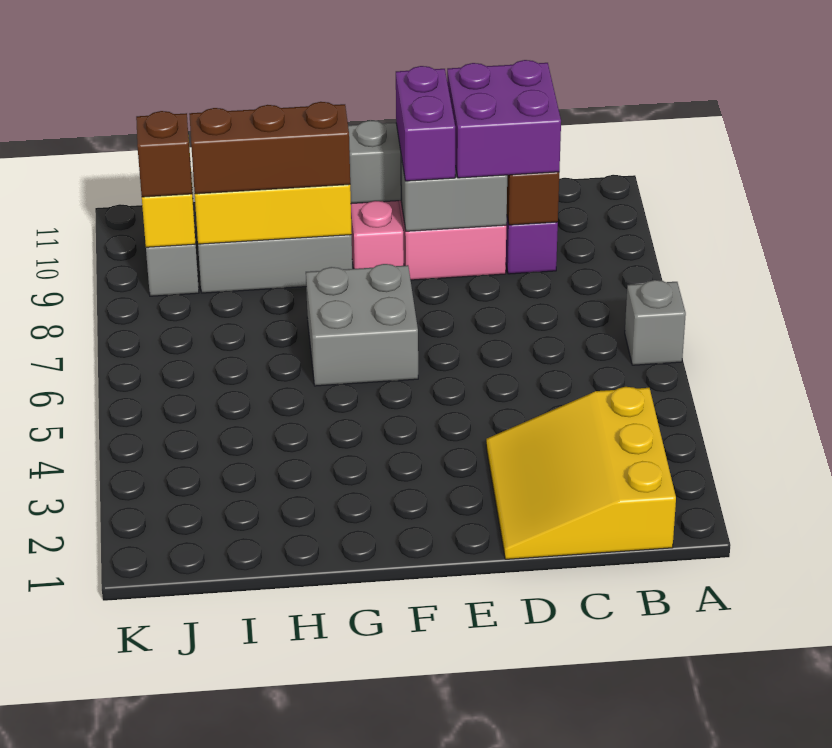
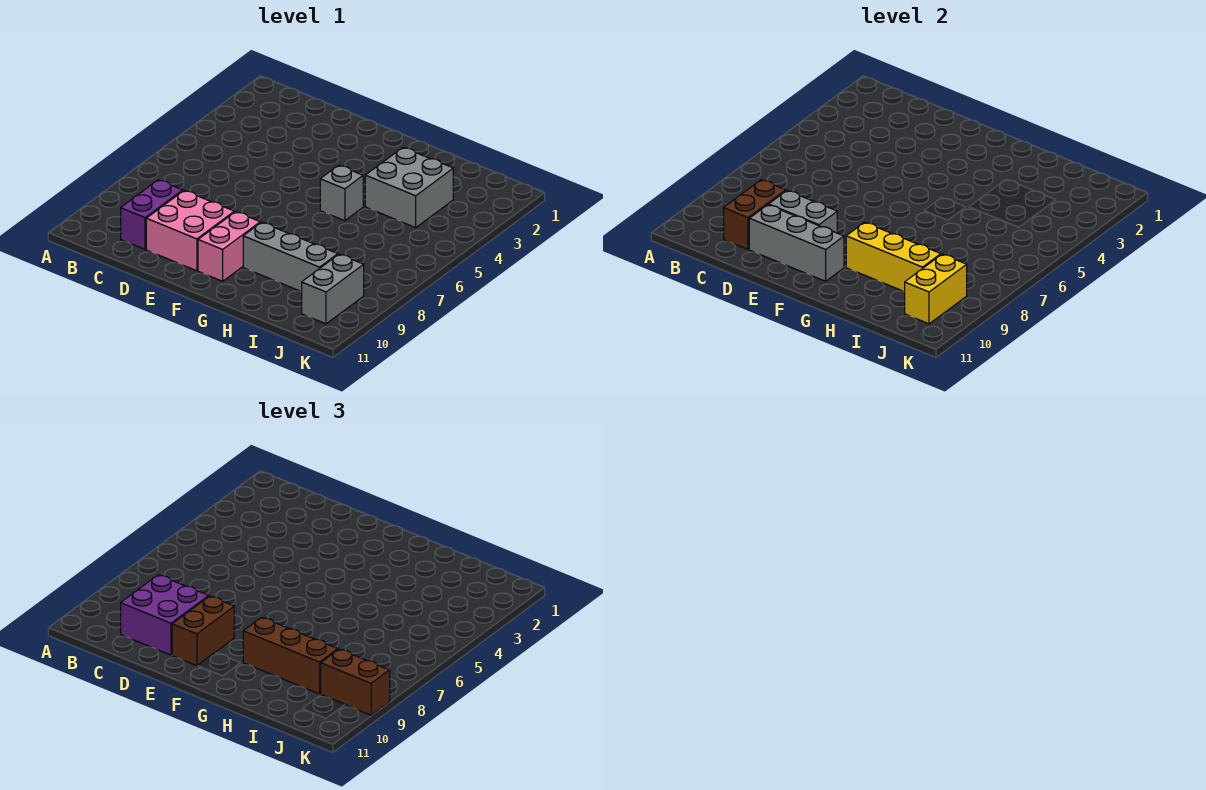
grey 1x1 brick [625,280,686,365] -> grey 1x1 brick moved to [320,165,363,221]
yellow 3x3 slope [486,387,676,559] -> none
purple 1x2 brick [396,66,455,181] -> brown 1x2 brick [172,596,234,666]
grey 2x2 brick [306,264,418,386] -> grey 2x2 brick moved to [365,148,453,228]
brown 1x1 brick [136,111,192,197] -> brown 1x2 brick [321,649,390,715]

